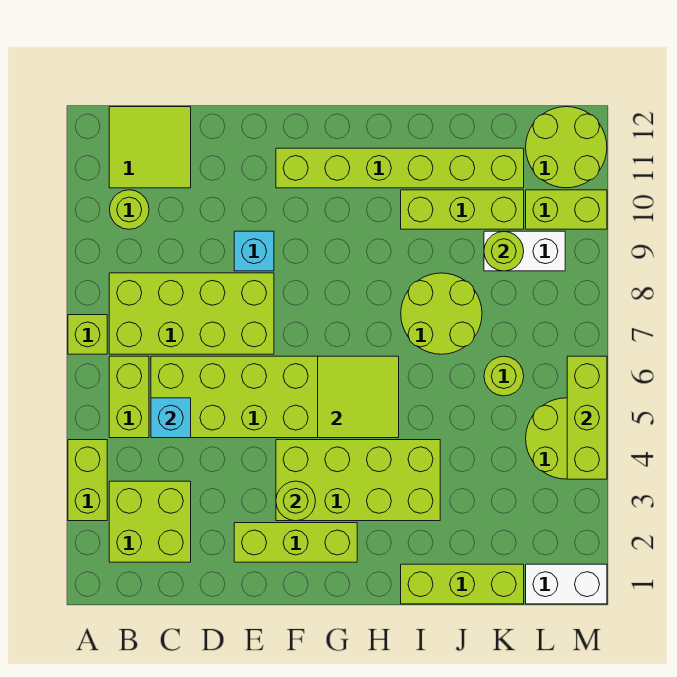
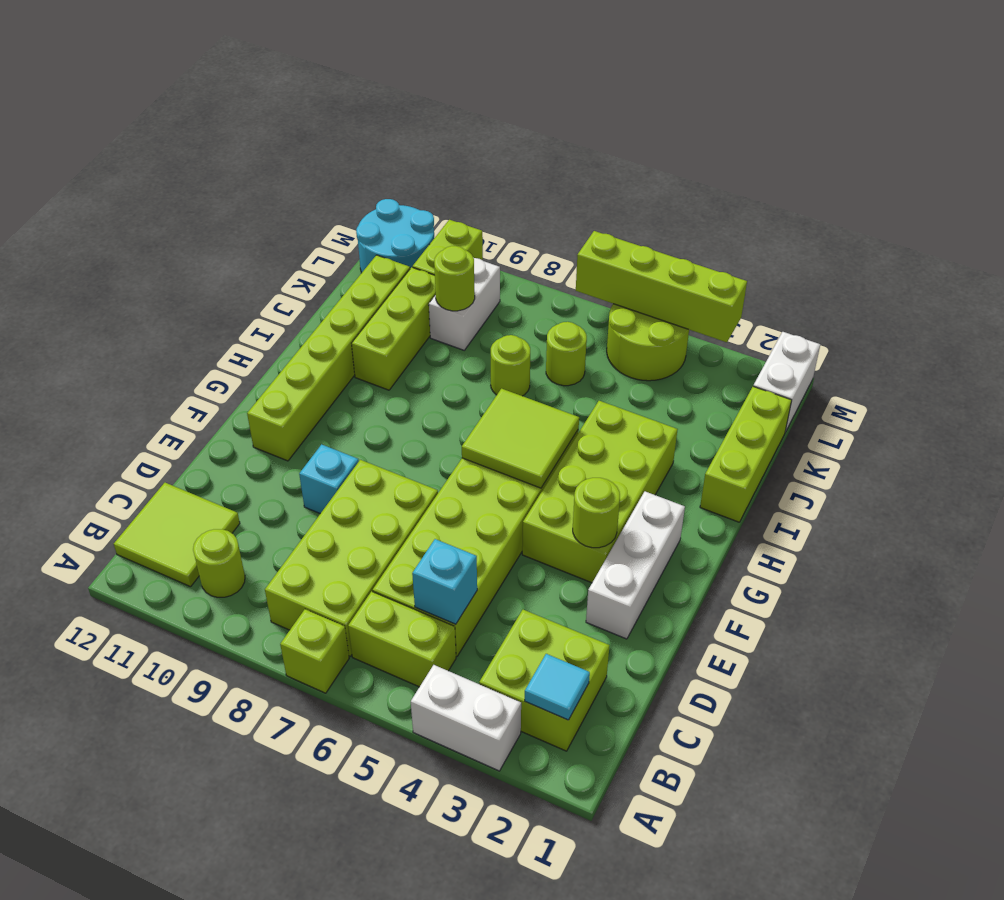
lime 1x2 brick [68,440,107,521] -> white 1x2 brick [411,665,521,771]
none -> cyan 1x1 tile [525,654,590,720]
lime 1x3 brick [234,523,357,562] -> white 1x3 brick [586,491,685,639]
lime 2x2 round brick [401,273,482,354] -> lime 1x1 round brick [491,335,530,396]
lime 2x2 round brick [526,107,607,188] -> cyan 2x2 round brick [356,199,434,273]
lime 1x3 brick [567,356,607,479] -> lime 1x4 brick [576,231,747,342]

